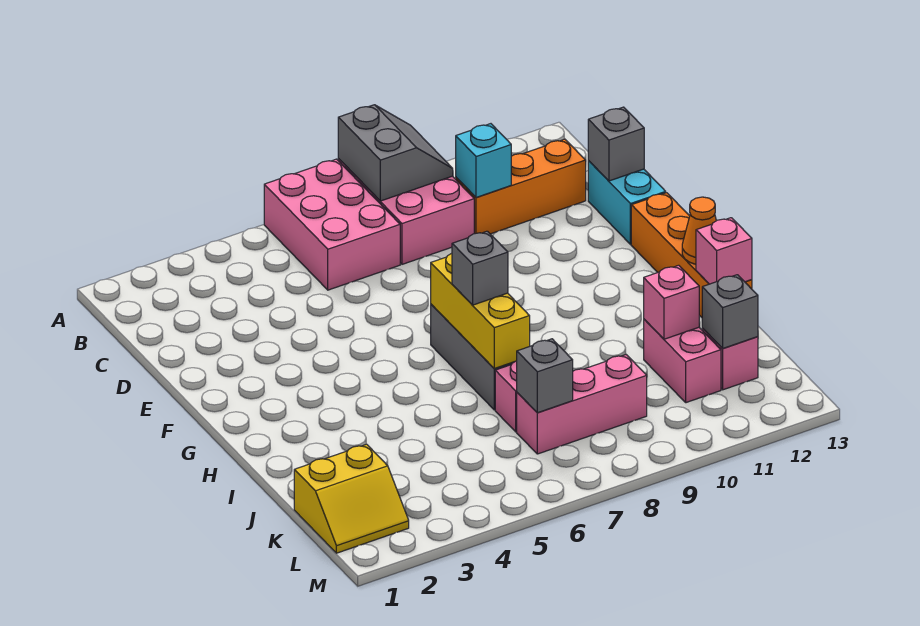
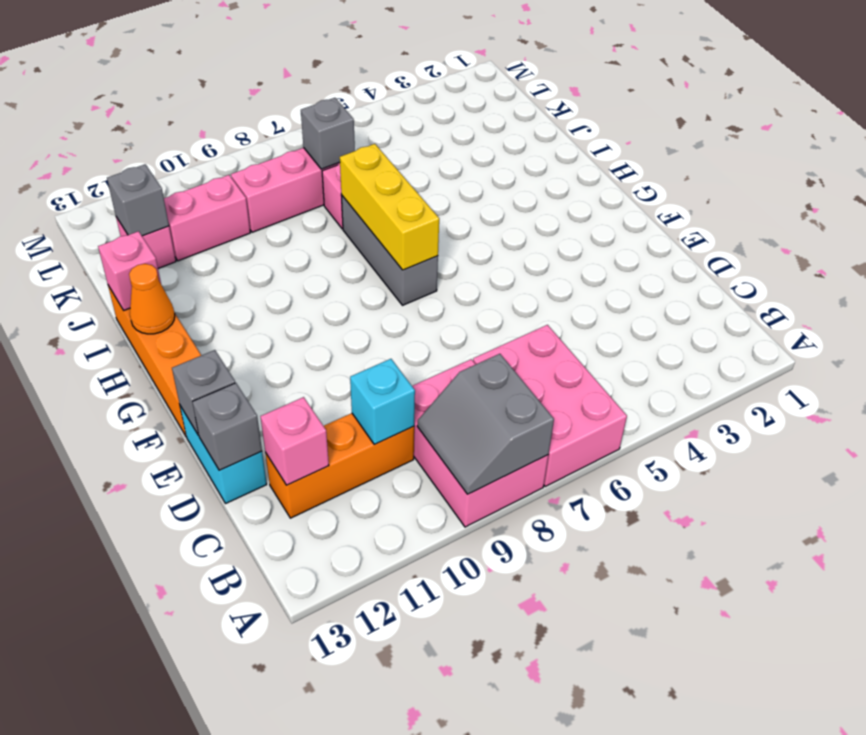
grey 1x1 brick [452,231,508,305] -> grey 1x1 brick moved to [172,350,235,436]
pink 1x2 brick [644,319,721,403] -> pink 1x2 brick turned to [164,175,250,261]
pink 1x1 brick [644,265,699,339] -> pink 1x1 brick moved to [261,397,329,485]
yellow 2x2 slope [294,444,409,553] -> none

